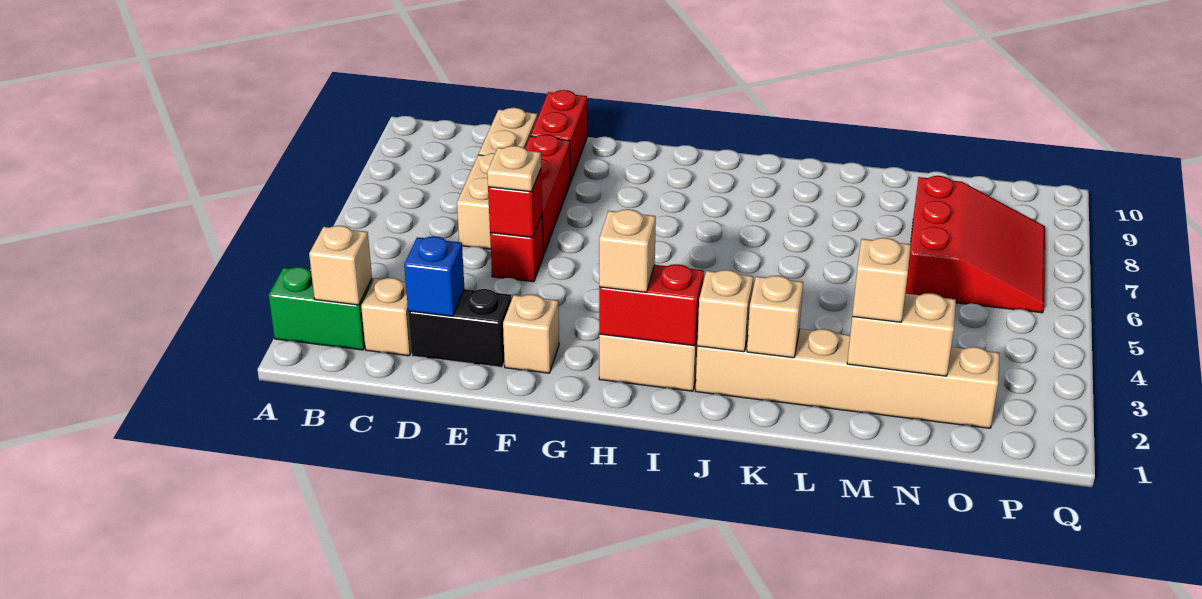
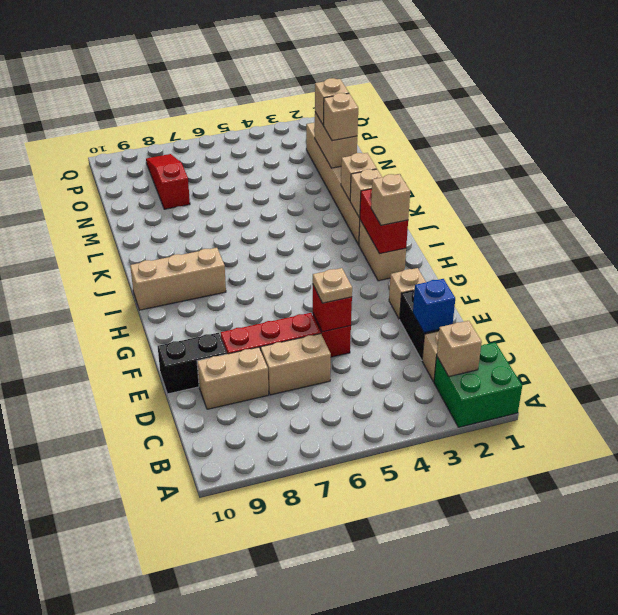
green 1x2 brick [269,267,372,350] -> green 2x2 brick [434,342,522,427]
red 1x2 brick [531,90,587,180] -> black 1x2 brick [158,333,227,394]
none -> tan 1x3 brick [130,248,226,310]
none -> tan 1x1 brick [315,78,349,125]
red 3x3 slope [905,176,1045,313] -> red 1x3 slope [146,154,190,209]

